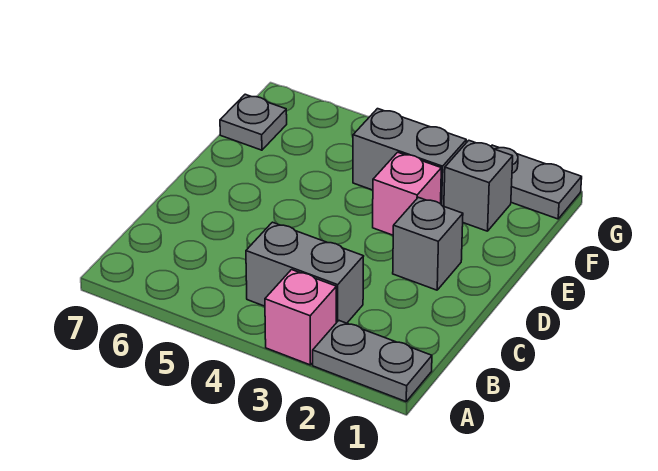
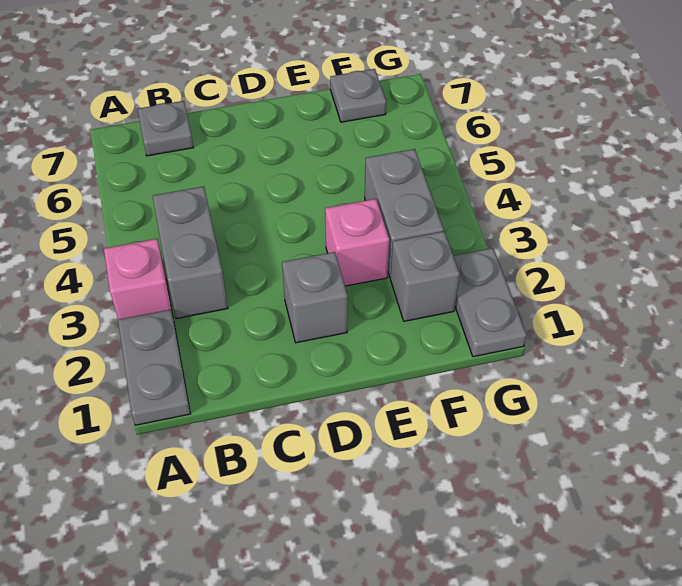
none -> grey 1x1 plate [138,101,193,156]

